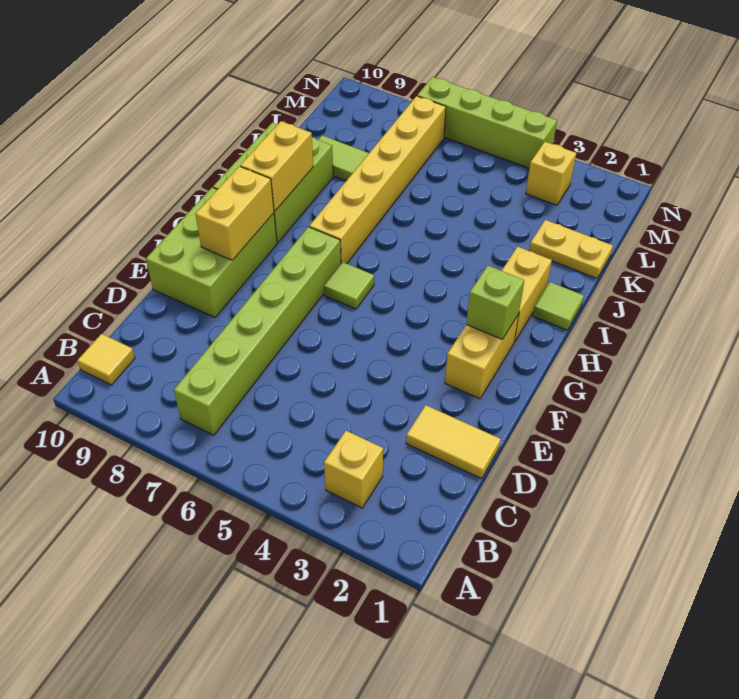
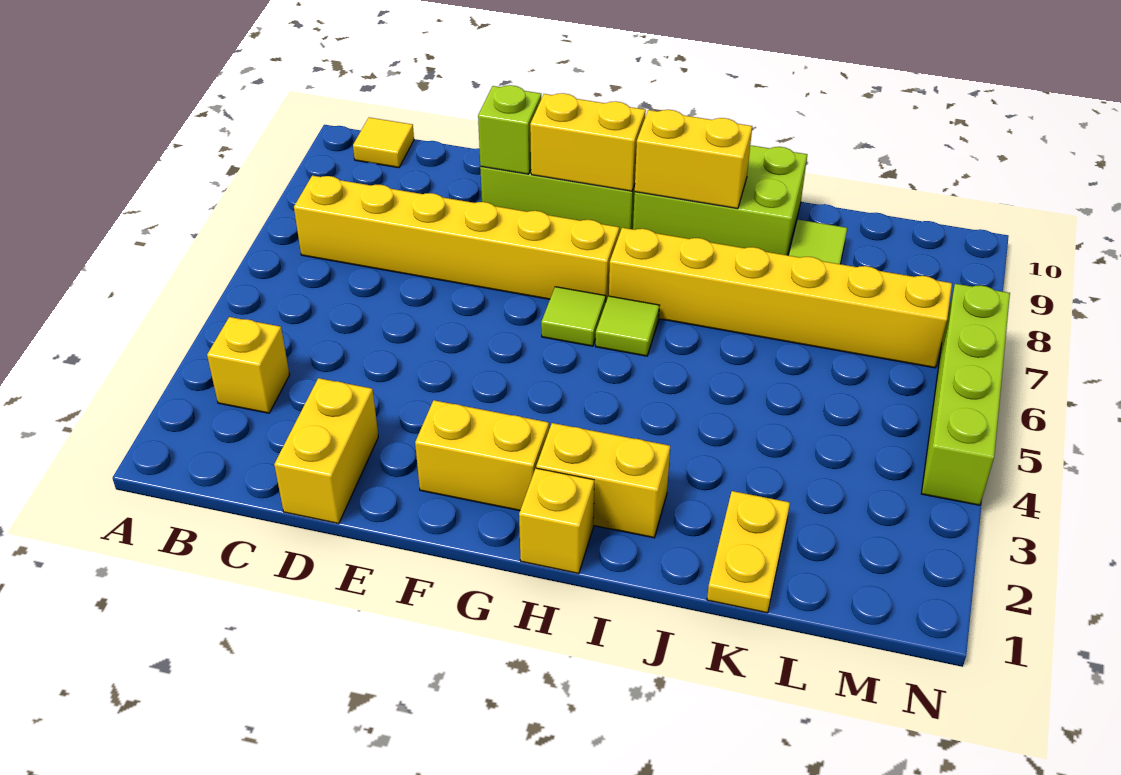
lime 1x6 brick [174,227,341,435] -> yellow 1x6 brick [294,176,619,303]
yellow 1x2 tile [406,405,501,479] -> yellow 1x2 brick [274,378,378,524]
lime 1x1 brick [466,266,524,339] -> lime 1x1 brick moved to [478,85,541,174]
lime 1x1 tile [533,282,584,330] -> lime 1x1 tile moved to [595,296,660,356]
yellow 1x1 brick [526,142,576,205] -> yellow 1x1 brick moved to [519,468,594,574]

